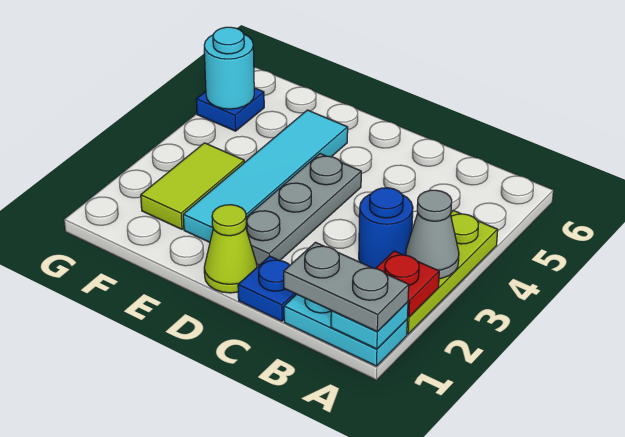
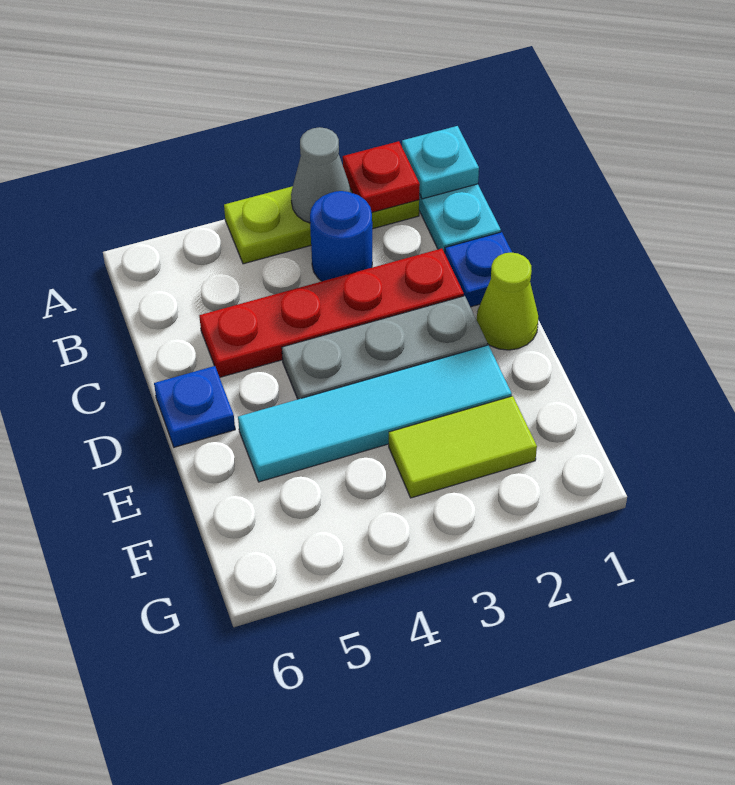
grey 1x2 plate [284,242,409,332] -> none
none -> red 1x4 plate [199,249,464,377]
blue 1x1 plate [196,88,264,131] -> blue 1x1 plate moved to [154,366,235,447]
cyan 1x1 round brick [204,27,254,109] -> none

